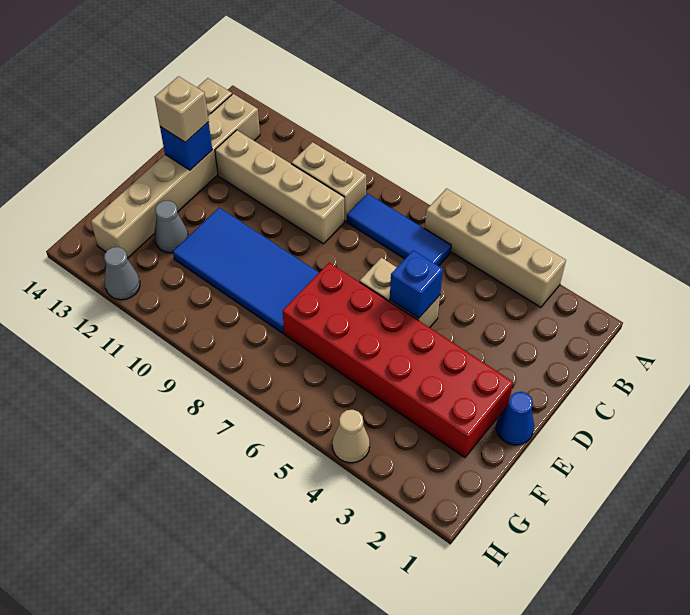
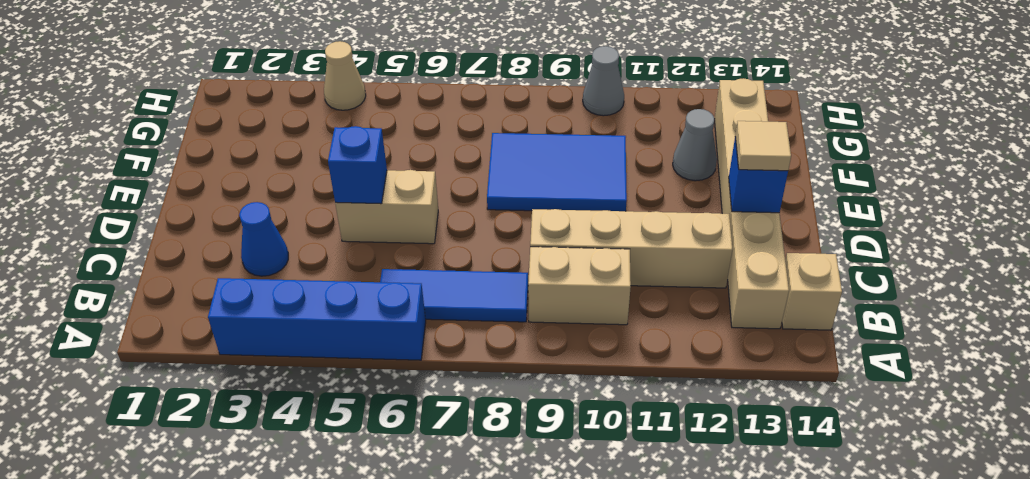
tan 1x4 brick [425,189,566,307] -> blue 1x4 brick [208,278,426,360]
tan 1x1 brick [155,76,209,143] -> tan 1x1 tile [735,121,791,171]
blue 1x1 cone [496,392,534,445] -> blue 1x1 cone moved to [239,202,288,276]
red 2x6 brick [283,263,513,457] -> none
blue 2x4 tile [173,208,319,333] -> blue 2x3 tile [487,133,627,211]
grey 1x1 cone [104,247,140,300] -> grey 1x1 cone moved to [583,46,624,116]

